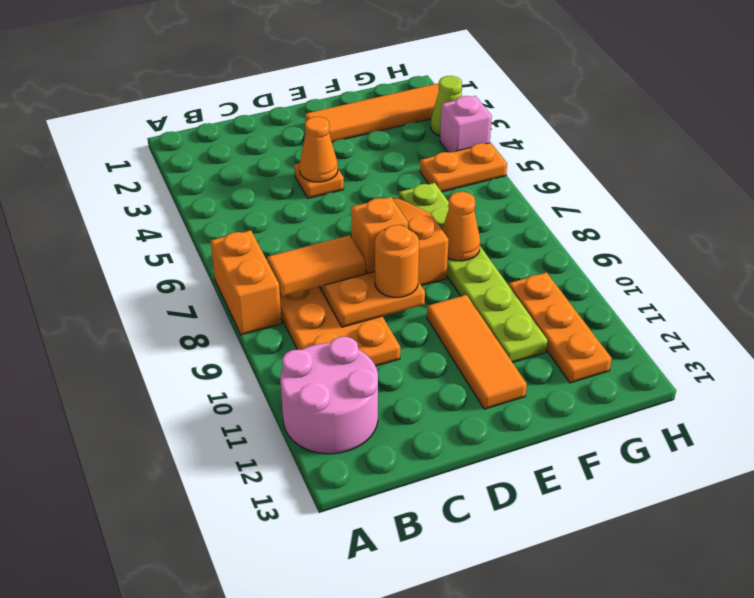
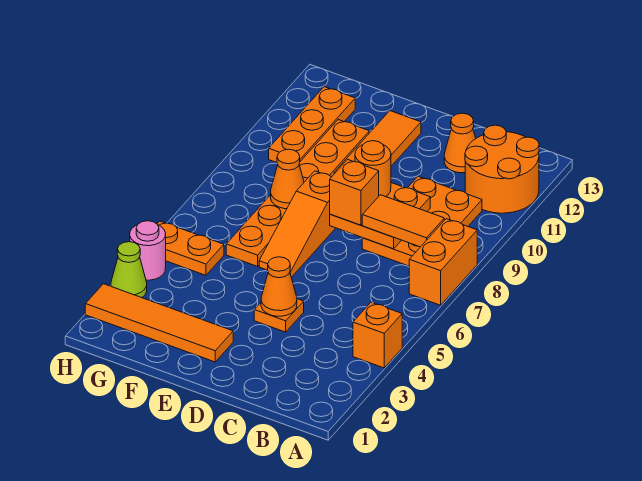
none -> orange 1x1 brick [353,302,402,368]
pink 2x2 round brick [280,337,378,454] -> orange 2x2 round brick [465,125,539,213]
none -> orange 1x1 cone [444,113,476,173]
lime 1x6 plate [399,183,547,363] -> orange 1x6 plate [226,120,369,266]
pink 1x1 brick [440,96,492,153] -> pink 1x1 round brick [130,221,166,280]

